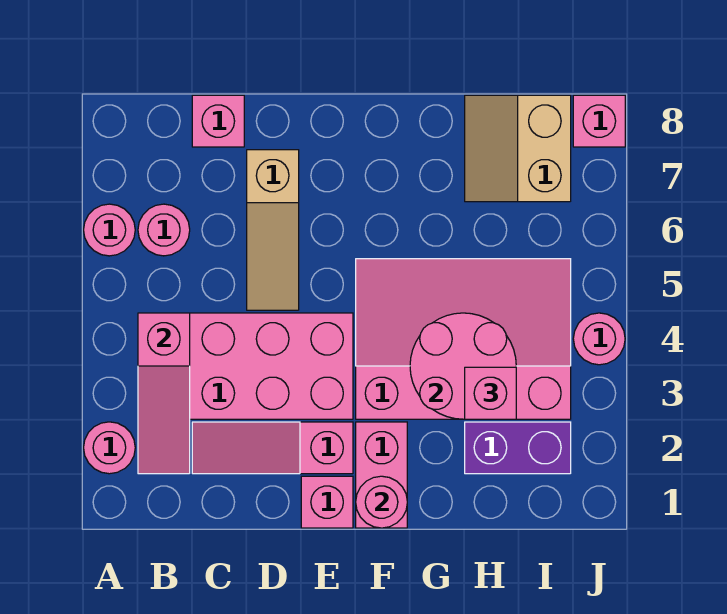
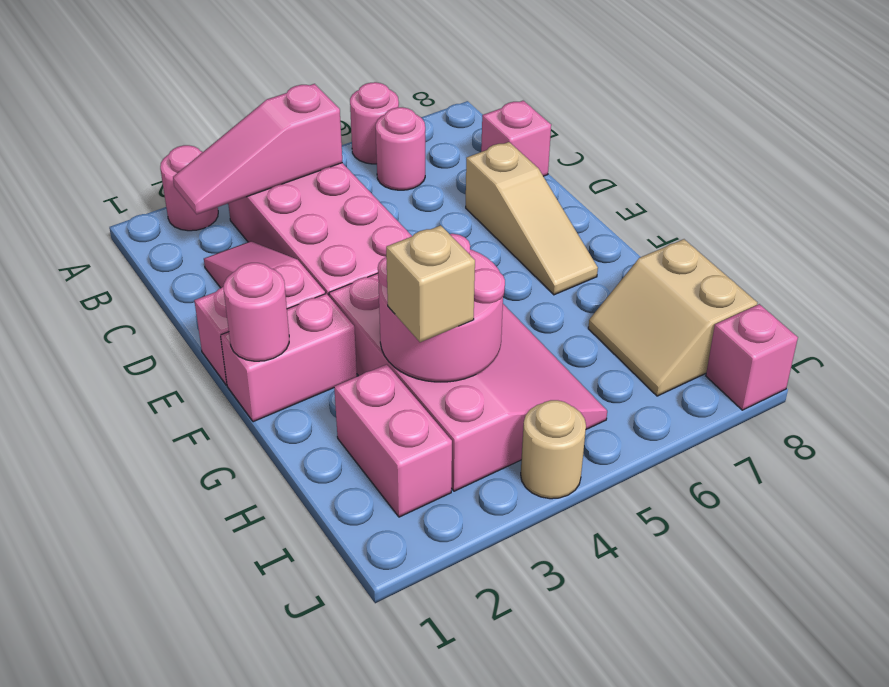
tan 1x3 slope [247,150,299,310] -> tan 1x3 slope turned to [466,142,598,295]
purple 1x2 brick [465,422,571,474] -> pink 1x2 brick [334,364,452,517]
pink 1x1 brick [465,367,516,419] -> tan 1x1 brick [386,225,475,342]
tan 2x2 slope [465,95,571,202] -> tan 2x2 slope turned to [588,239,757,396]
pink 1x1 round brick [573,313,625,365] -> tan 1x1 round brick [521,400,586,499]

